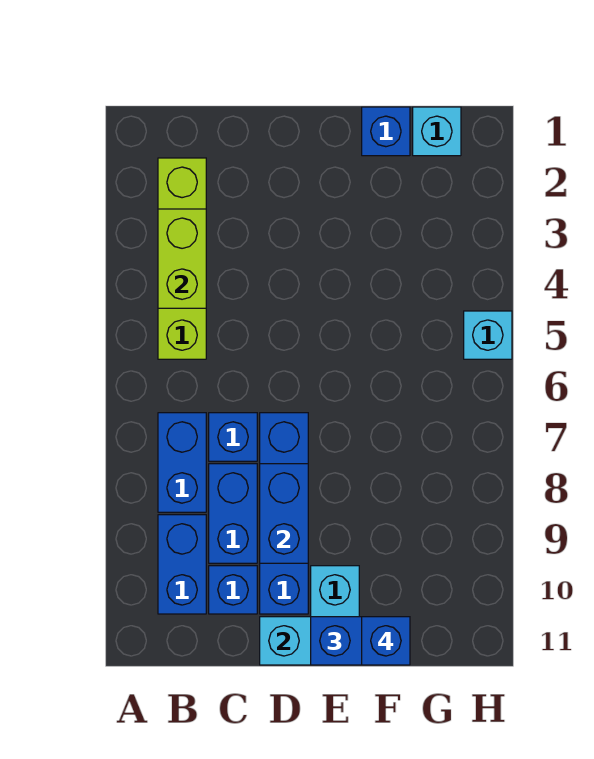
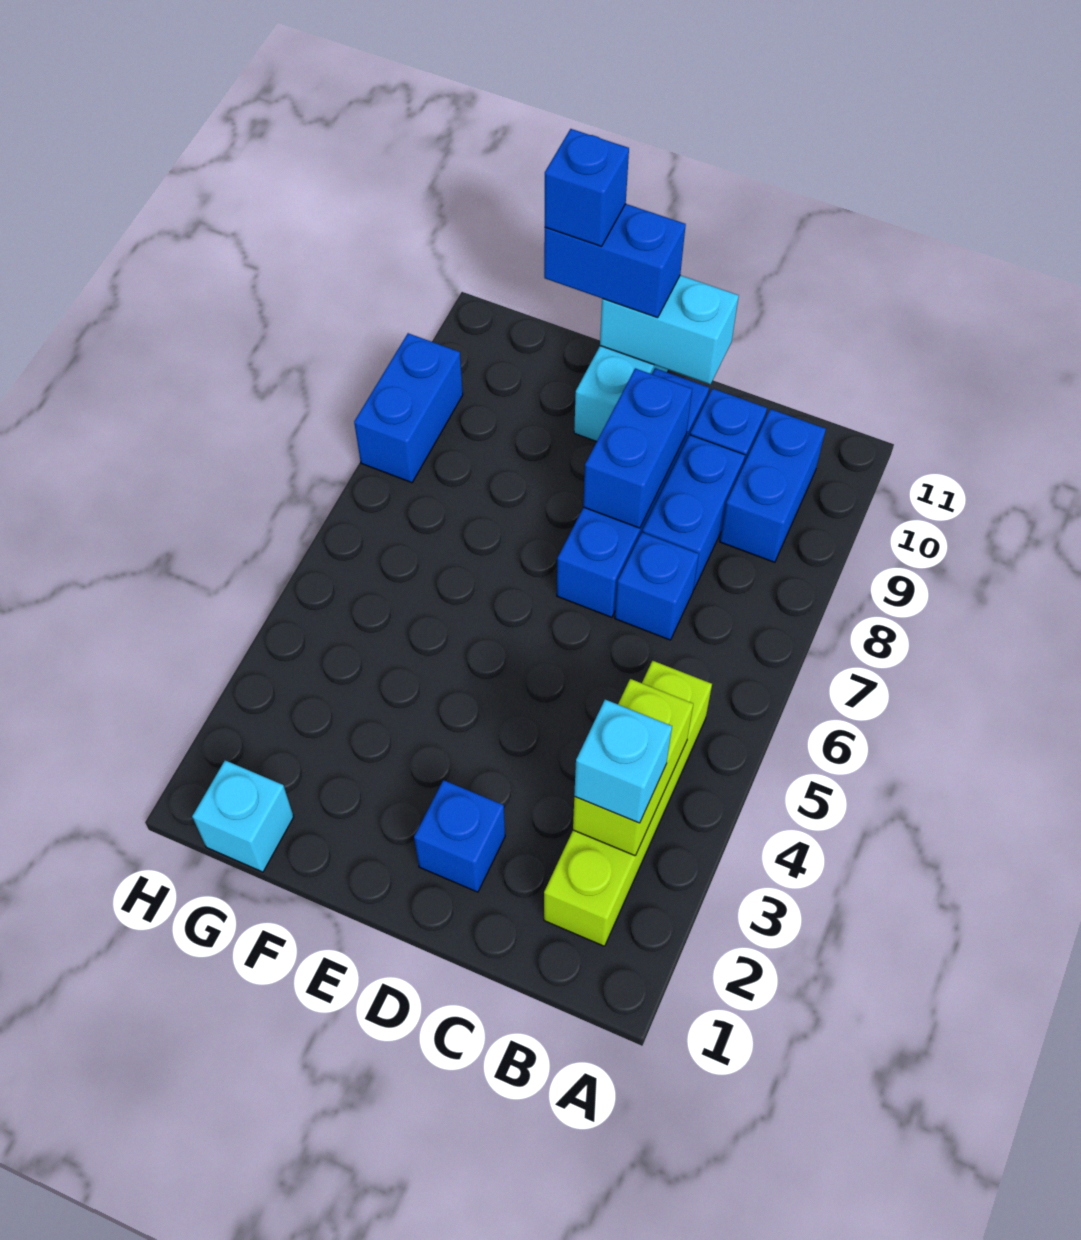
blue 1x2 brick [158,413,206,512] -> blue 1x2 brick moved to [354,333,463,483]
blue 1x1 brick [362,107,410,156] -> blue 1x1 brick moved to [414,780,505,892]
cyan 1x1 brick [464,311,512,359] -> cyan 1x1 brick moved to [574,700,672,823]

